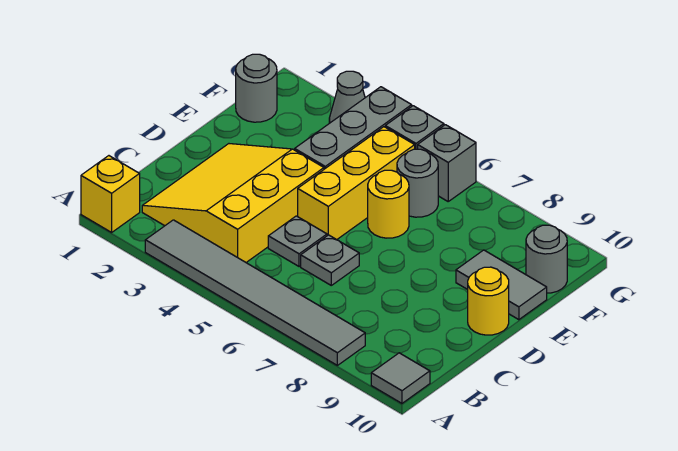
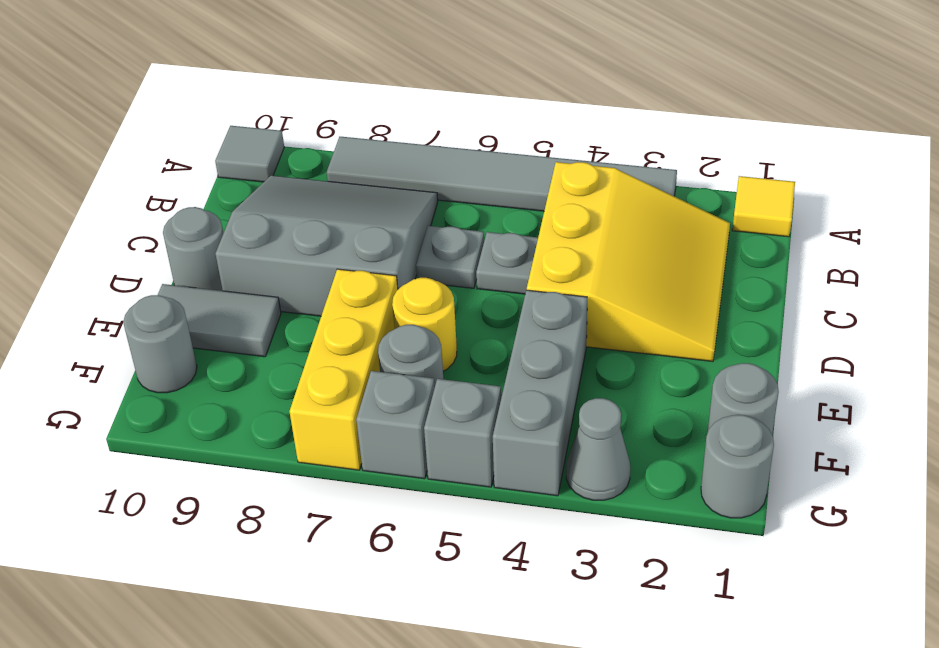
yellow 1x1 brick [81,156,140,232] -> yellow 1x1 tile [732,176,795,237]
none -> grey 3x3 slope [216,176,438,316]
yellow 1x3 brick [298,127,415,240] -> yellow 1x3 brick moved to [289,269,398,470]
yellow 1x1 round brick [468,267,509,335] -> grey 1x1 round brick [163,207,223,291]
none -> grey 1x1 round brick [701,415,774,518]

